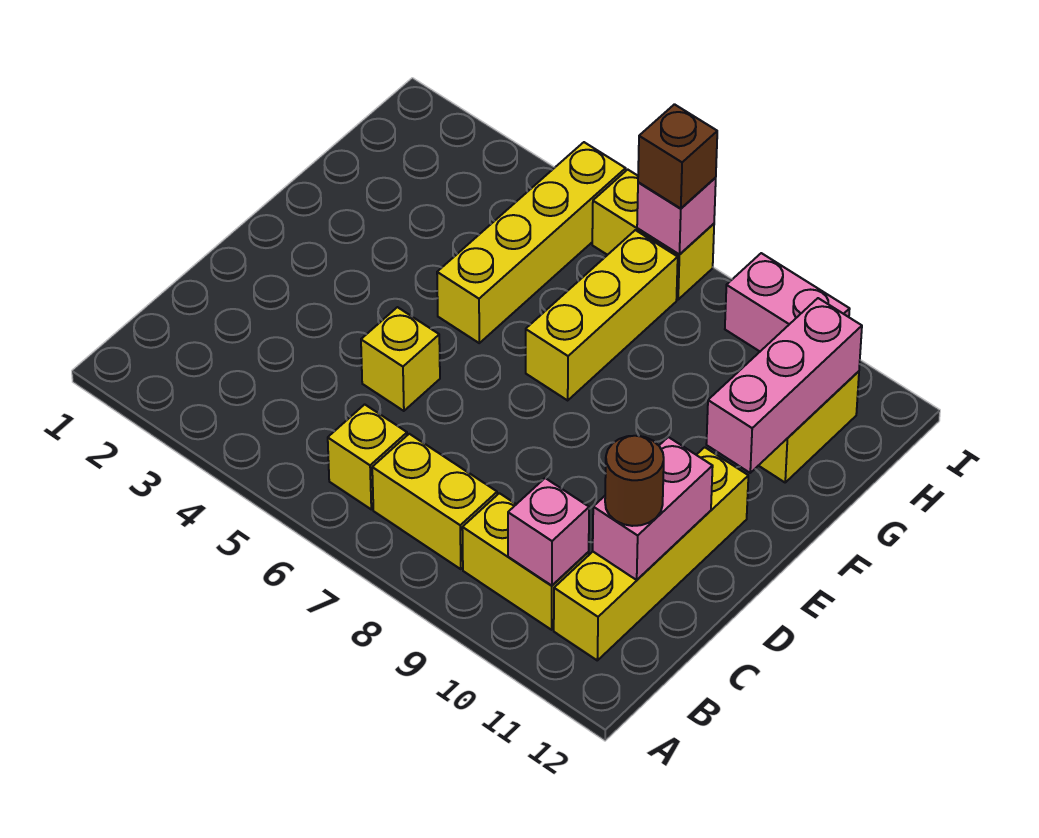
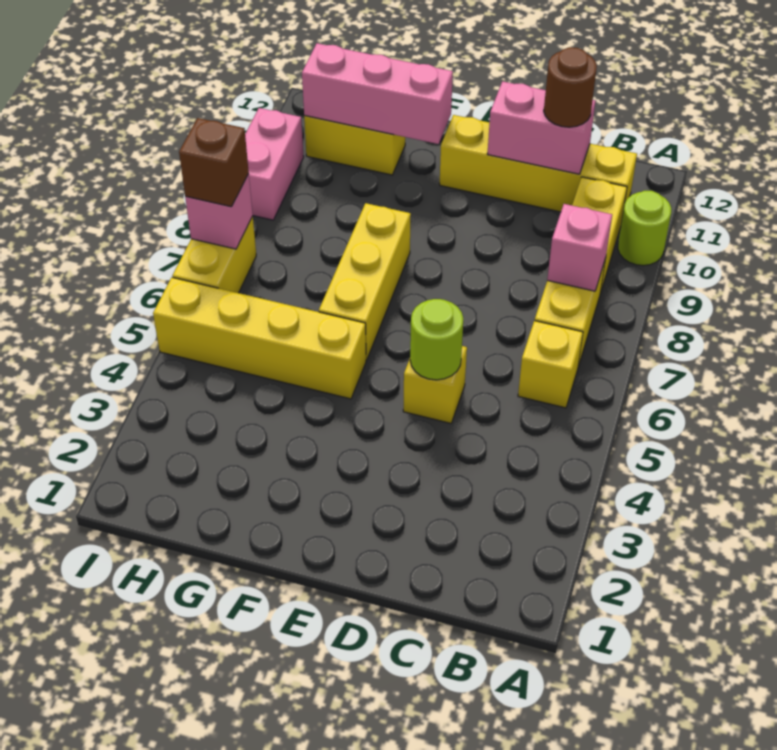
none -> lime 1x1 round brick [618,191,671,266]
pink 1x1 brick [508,478,589,586] -> pink 1x1 brick moved to [547,204,612,291]
none -> lime 1x1 round brick [410,299,463,380]
yellow 1x3 brick [526,230,678,400] -> yellow 1x3 brick turned to [319,203,411,360]

